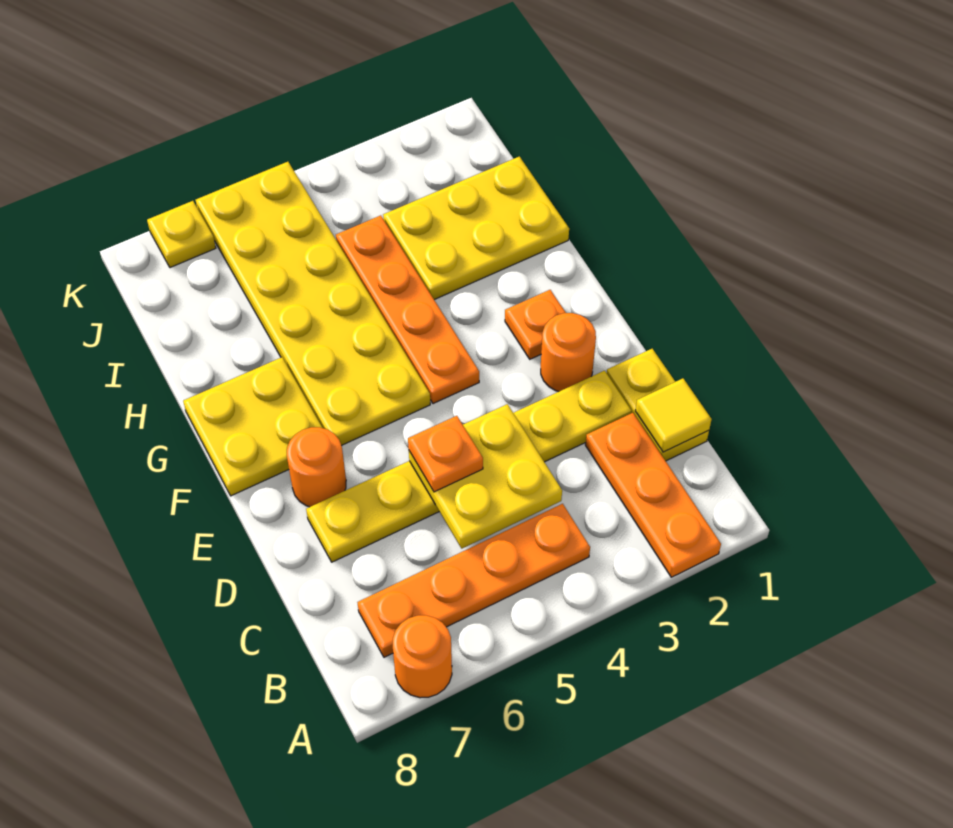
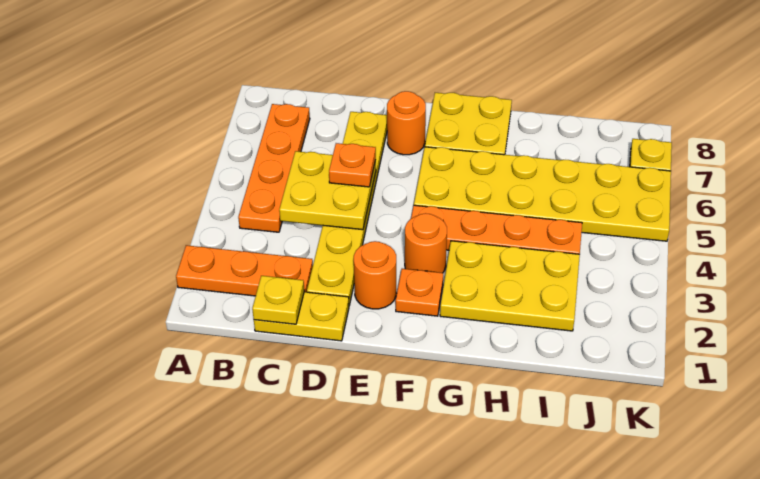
orange 1x1 round brick [393,615,452,698] -> orange 1x1 round brick moved to [405,213,447,273]
yellow 1x1 tile [635,378,712,452] -> yellow 1x1 plate [252,276,304,324]
yellow 2x3 plate [383,157,569,300] -> yellow 2x3 plate turned to [440,241,580,331]

